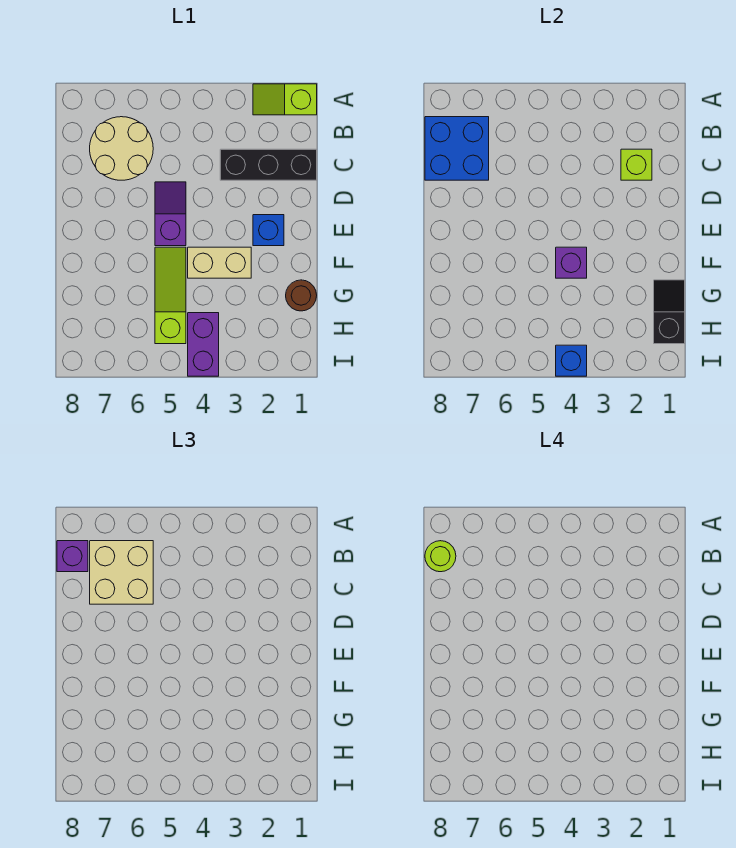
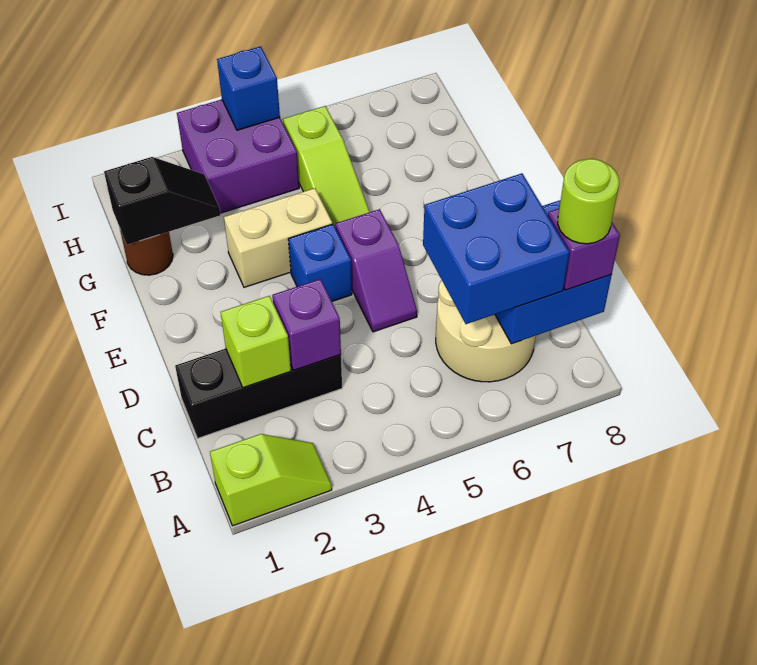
tan 2x2 brick [90,541,153,604] -> blue 2x2 brick [423,173,569,324]
blue 1x1 brick [253,215,284,246] -> blue 1x1 brick moved to [288,224,352,301]
purple 1x1 brick [556,247,587,278] -> purple 1x1 brick moved to [272,279,341,370]
black 1x2 slope [654,280,685,344] -> black 1x2 slope turned to [104,157,220,245]
purple 1x2 brick [188,313,219,376] -> purple 2x2 brick [177,100,299,213]

